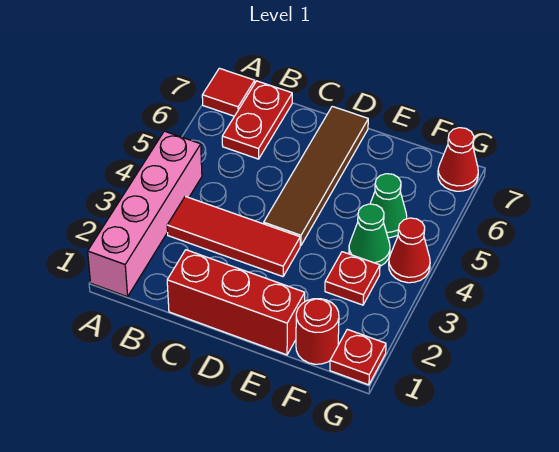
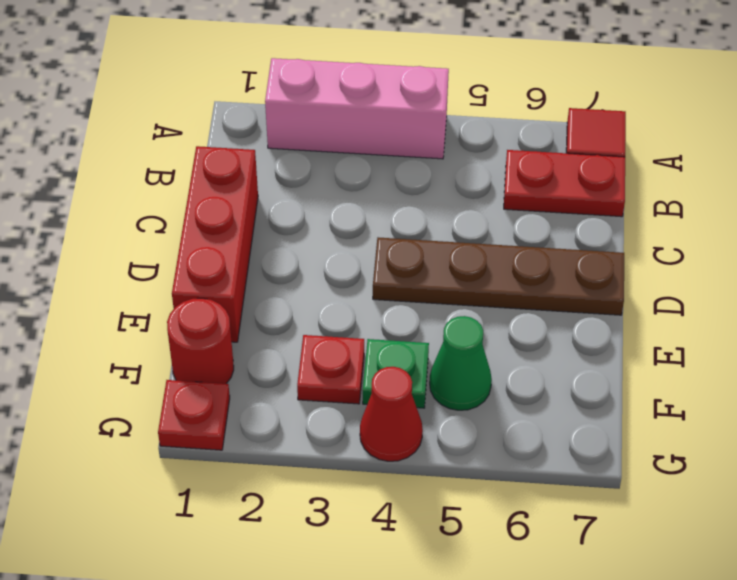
pink 1x4 brick [88,131,202,297] -> pink 1x3 brick [265,58,449,159]
red 1x3 tile [167,196,300,277] -> none
brown 1x4 tile [264,106,368,246] -> brown 1x4 plate [373,237,624,315]
green 1x1 cone [349,204,390,266] -> green 1x1 plate [363,339,429,408]
red 1x1 cone [438,128,478,191] -> none

